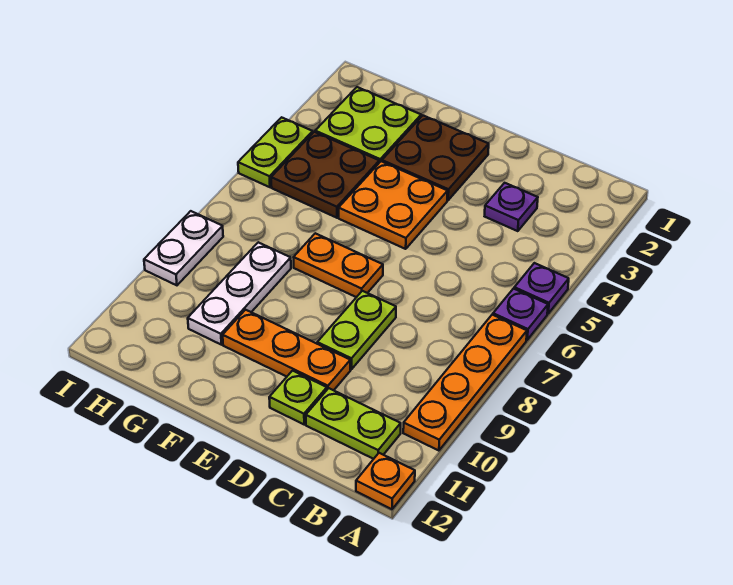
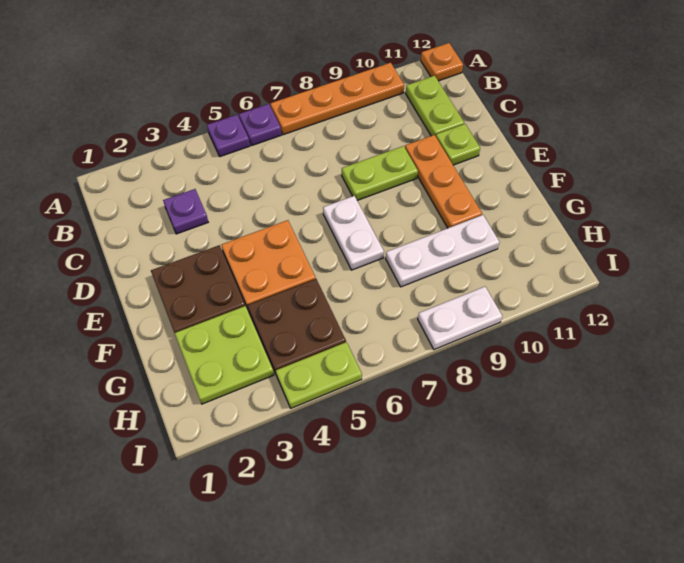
orange 1x2 plate [294,233,383,297] -> white 1x2 plate [323,196,384,270]

